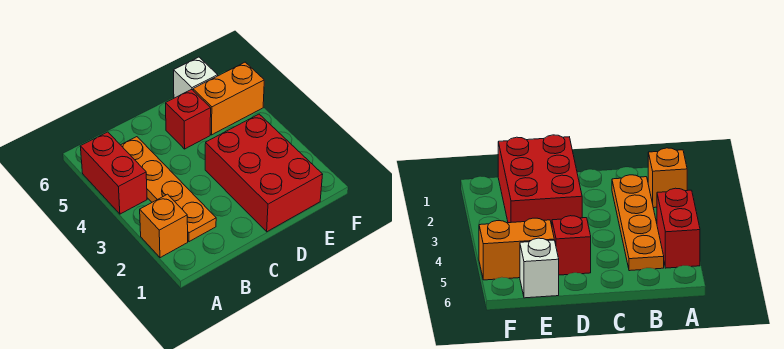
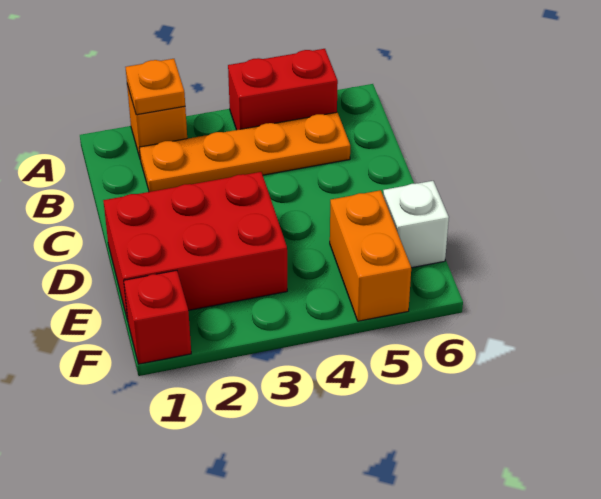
none -> orange 1x1 plate [126,59,185,115]
red 1x1 brick [166,90,211,149] -> red 1x1 brick moved to [124,270,191,364]

